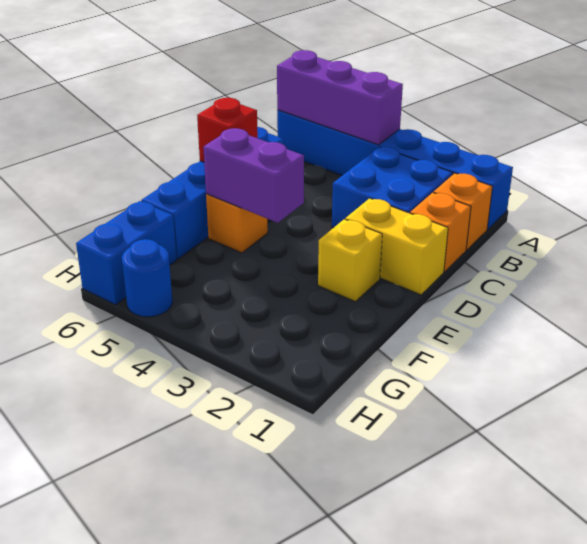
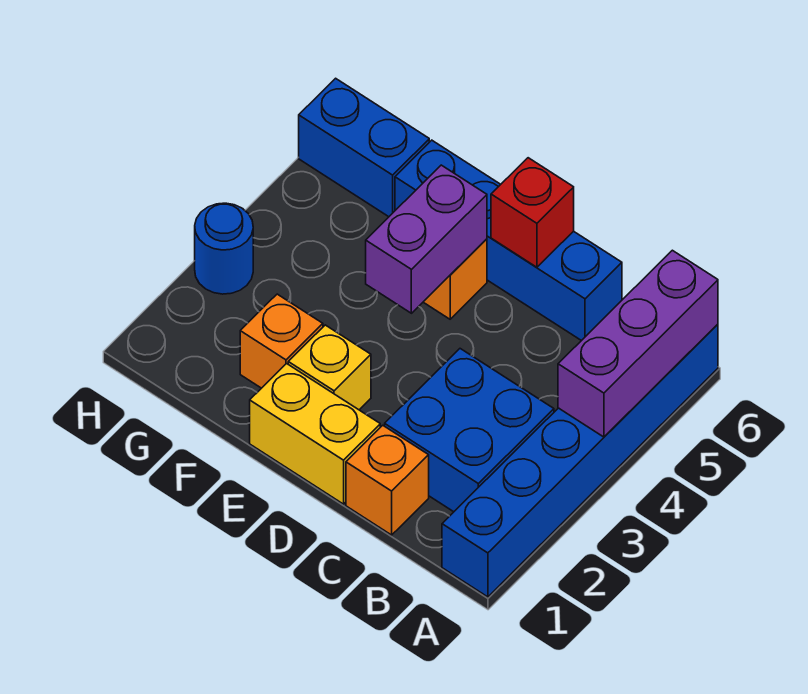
orange 1x1 brick [434,173,493,250] -> orange 1x1 brick moved to [240,294,323,388]
yellow 1x2 brick [345,198,448,295] -> yellow 1x2 brick turned to [250,364,380,504]
blue 1x1 round brick [122,239,173,317] -> blue 1x1 round brick moved to [195,203,253,294]

